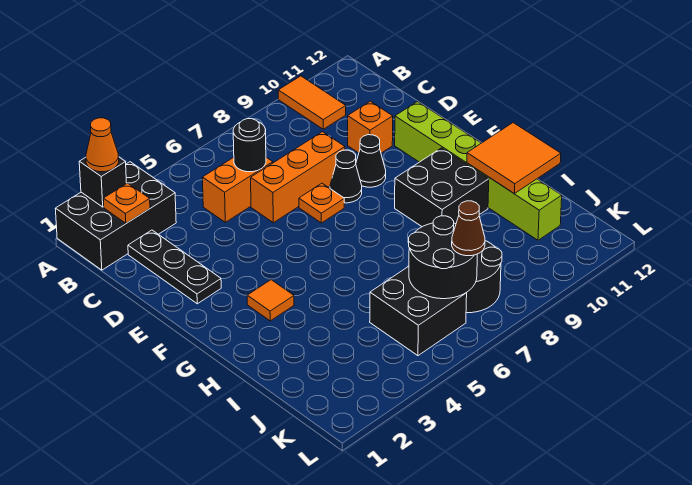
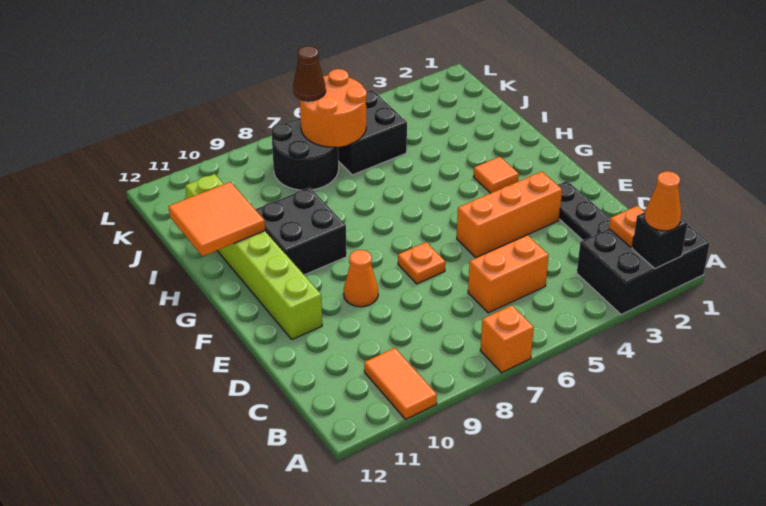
black 1x1 round brick [233,119,266,172] -> none
orange 1x3 brick [251,132,345,223] -> orange 1x3 brick moved to [457,172,562,257]
orange 1x1 brick [348,101,393,153] -> orange 1x1 brick moved to [480,305,534,373]
black 1x1 cone [330,150,362,203] -> none
black 1x1 cone [356,135,386,187] -> orange 1x1 cone [344,250,378,307]
black 2x2 round brick [409,216,477,299] -> orange 2x2 round brick [300,69,367,147]

